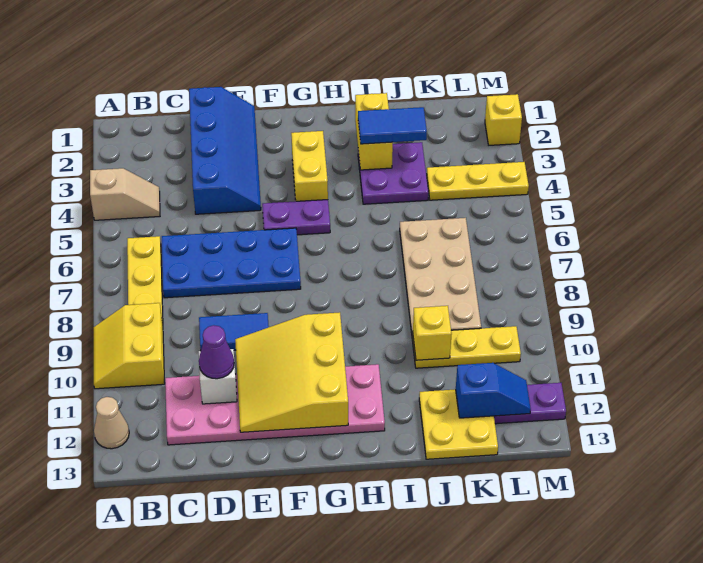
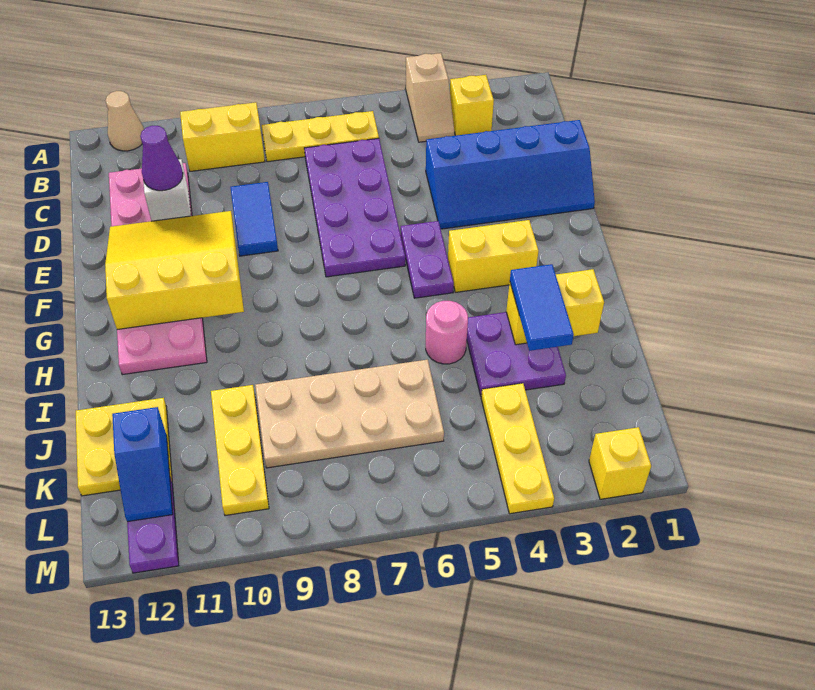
blue 2x4 plate [162,228,301,298] -> purple 2x4 plate [304,138,405,277]
none -> pink 1x1 round brick [426,301,468,364]
yellow 1x1 brick [413,306,452,360] -> yellow 1x1 brick moved to [450,75,494,136]

